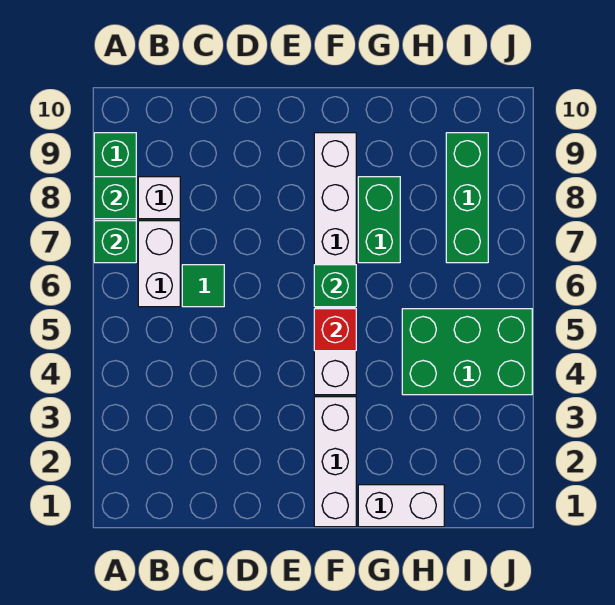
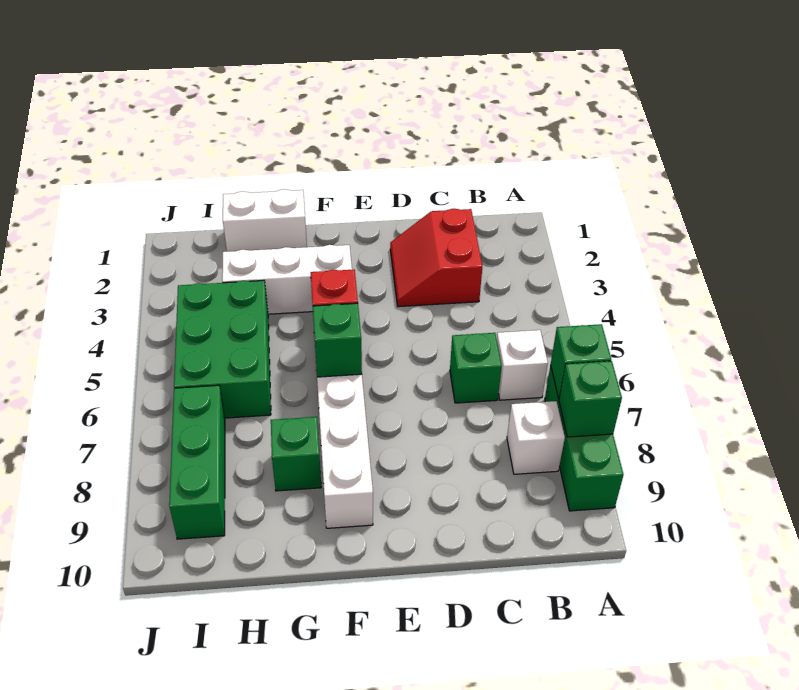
white 1x2 brick [138,221,180,307] -> white 1x1 brick [497,330,548,400]
none -> red 2x2 slope [390,209,482,307]
green 1x1 tile [182,265,224,307] -> green 1x1 brick [450,333,502,403]
white 1x3 brick [314,397,356,527] -> white 1x3 brick turned to [222,245,352,314]
green 1x2 brick [358,177,400,263] -> green 1x1 brick [271,417,321,491]
green 2x3 brick [402,309,532,395] -> green 2x3 brick turned to [174,280,271,418]

